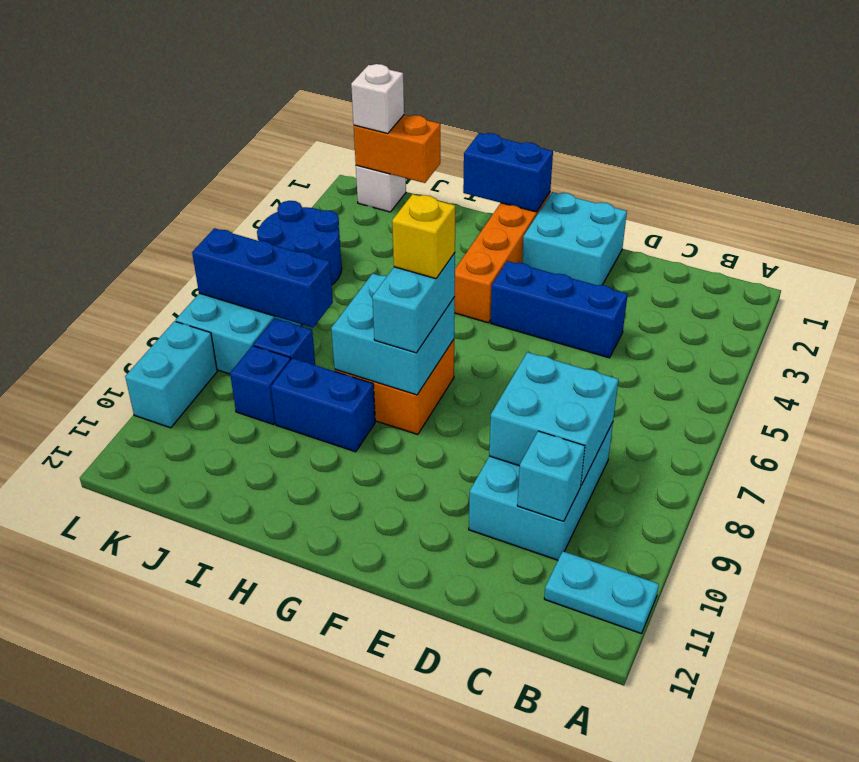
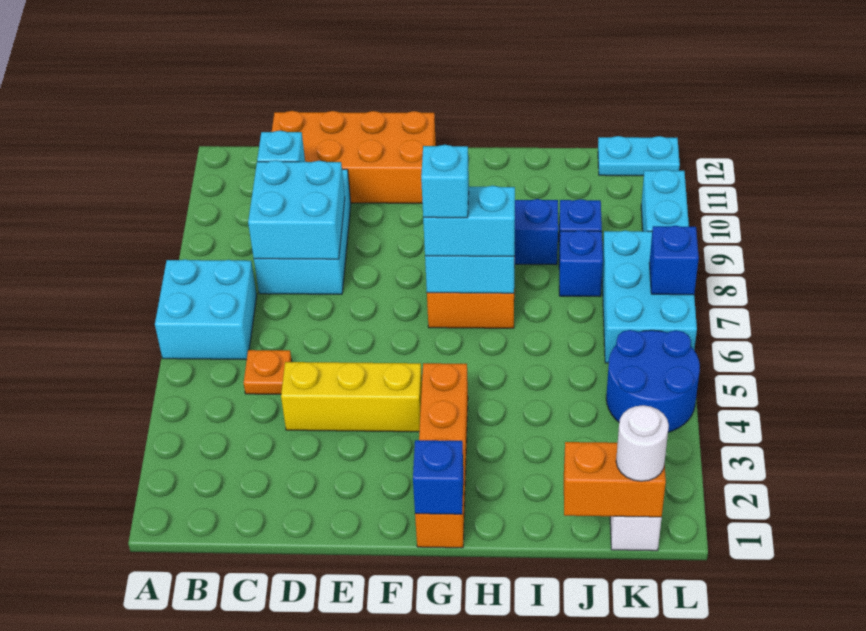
cyan 1x2 plate [544,551,659,634] -> cyan 1x2 plate moved to [598,136,680,176]
none -> orange 1x1 plate [244,350,292,394]
none -> orange 2x4 brick [272,111,436,203]
blue 1x3 brick [491,261,628,358] -> yellow 1x3 brick [281,362,422,432]
cyan 2x2 brick [522,192,627,285] -> cyan 2x2 brick moved to [155,259,257,360]
blue 1x2 brick [463,133,553,212] -> blue 1x1 brick [413,440,463,514]
cyan 1x2 brick [372,253,455,353] -> cyan 1x2 brick turned to [423,186,515,256]
yellow 1x1 brick [392,194,455,279] -> cyan 1x1 brick [421,145,469,218]
blue 1x3 brick [192,228,333,328] -> blue 1x1 brick [650,226,699,295]
white 1x1 brick [351,64,404,134] -> white 1x1 round brick [616,405,669,481]

